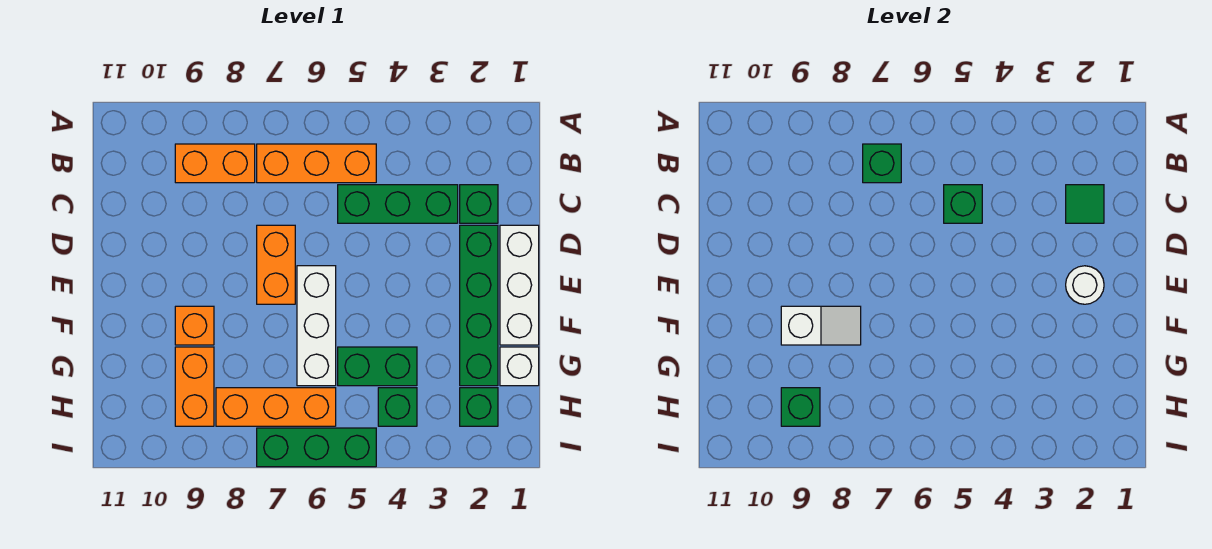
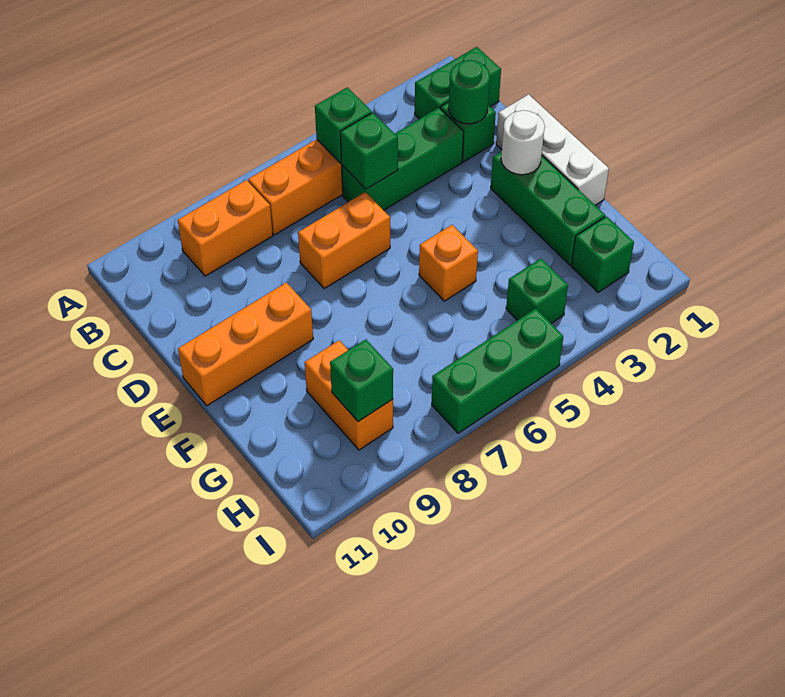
green 1x1 brick [863,144,901,183] -> green 1x1 brick moved to [315,87,372,163]
green 1x1 tile [1066,185,1104,223] -> green 1x1 round brick [449,60,490,124]
green 1x4 brick [460,225,498,386] -> green 1x3 brick [491,152,605,265]
orange 1x2 brick [257,225,295,304] -> orange 1x2 brick turned to [298,192,390,289]
white 1x3 brick [297,266,336,386] -> none
white 1x2 slope [781,306,861,345] -> none
orange 1x1 brick [175,306,214,345] -> orange 1x1 brick moved to [419,225,478,301]
white 1x1 brick [500,347,539,386] -> none
green 1x2 brick [338,347,417,386] -> green 1x2 brick moved to [415,47,501,119]
orange 1x3 brick [216,388,336,426] -> orange 1x3 brick moved to [178,282,313,406]

